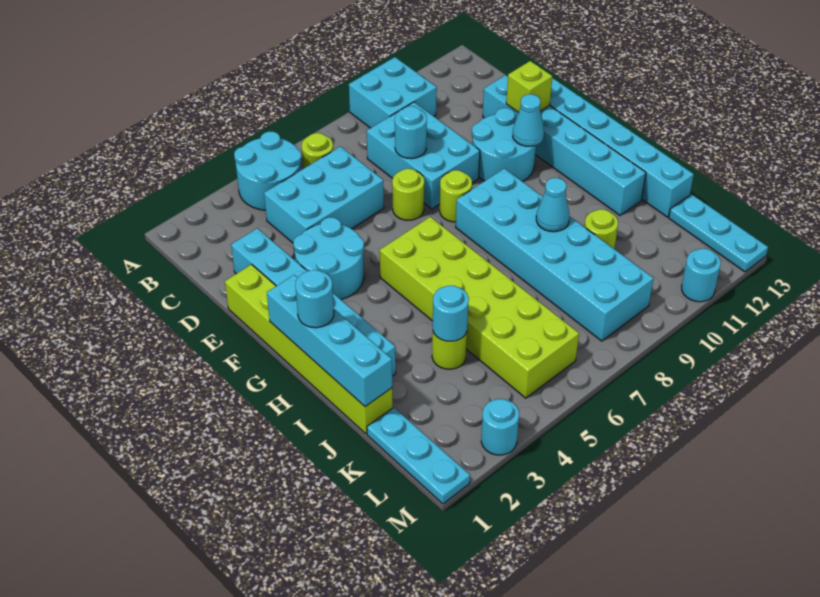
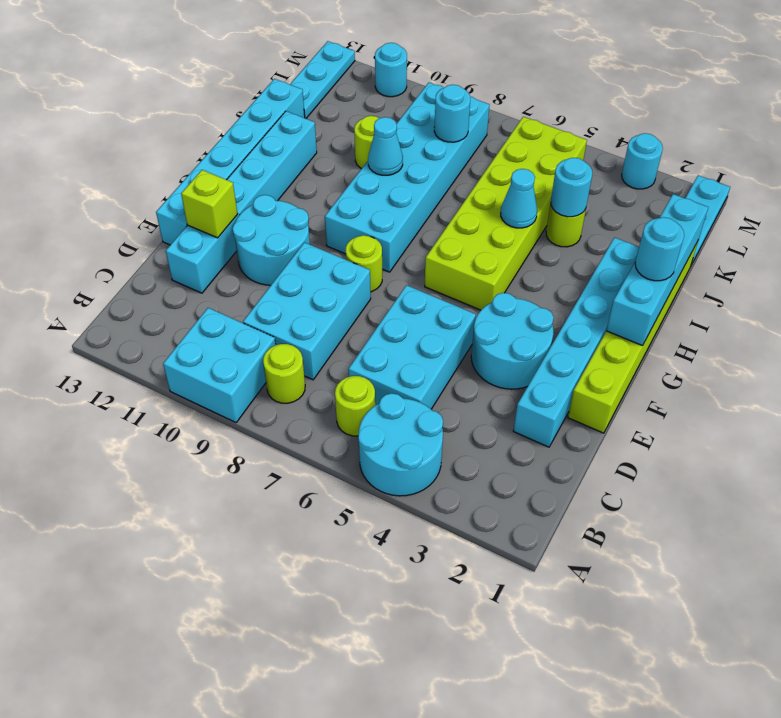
cyan 2x3 brick [264,147,384,243] -> cyan 2x3 brick turned to [349,285,476,409]
cyan 1x1 round brick [395,106,427,159] -> cyan 1x1 round brick moved to [434,84,470,142]
lime 1x1 round brick [392,169,424,220] -> lime 1x1 round brick moved to [263,344,305,403]
cyan 1x1 cone [513,94,544,146] -> cyan 1x1 cone moved to [501,169,537,228]

